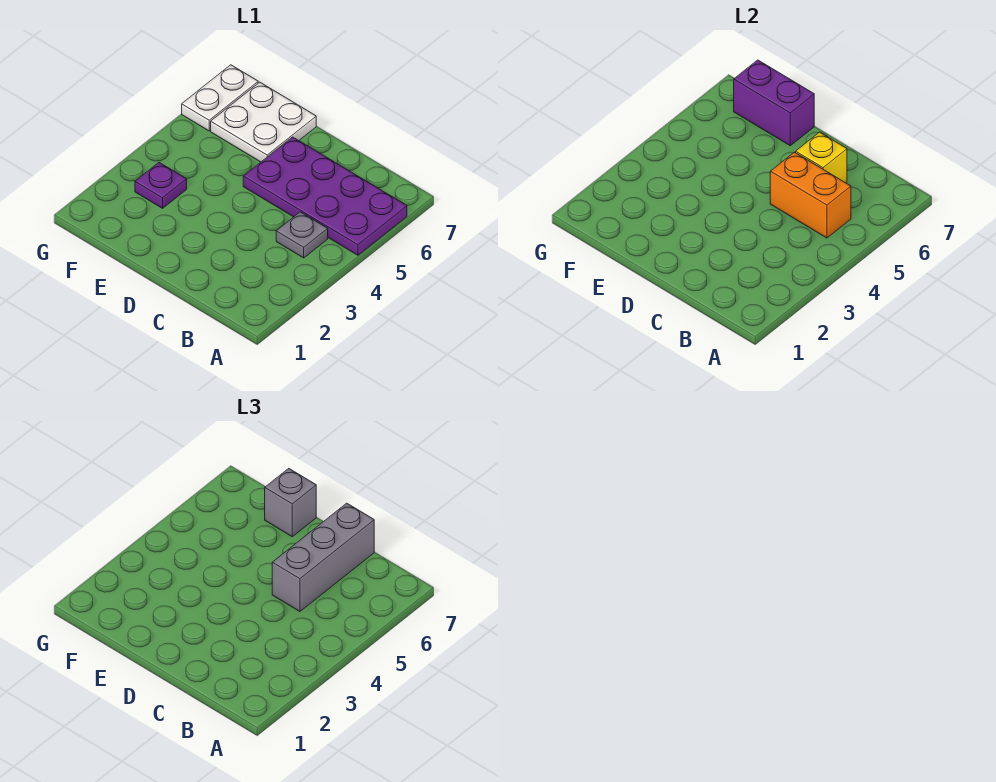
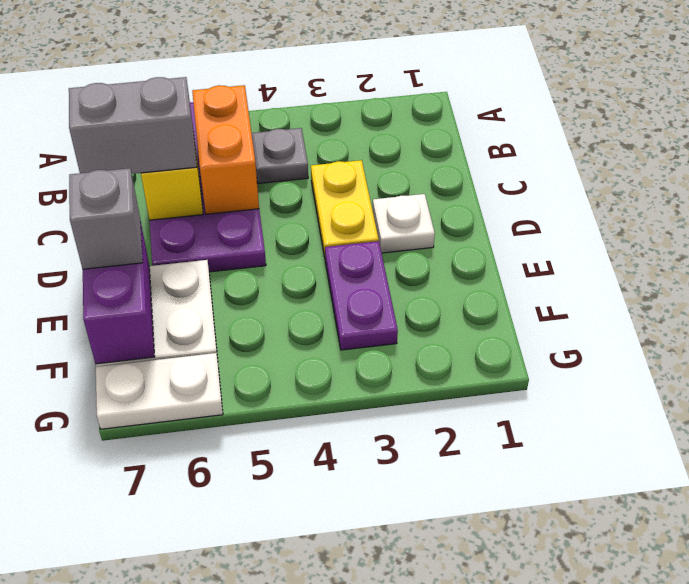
none -> yellow 1x2 plate [311,160,379,257]
grey 1x3 brick [272,503,374,611] -> grey 1x2 brick [69,77,197,174]
none -> white 1x1 plate [373,194,435,253]
purple 1x1 plate [135,163,187,208] -> purple 1x2 plate [325,241,398,350]

